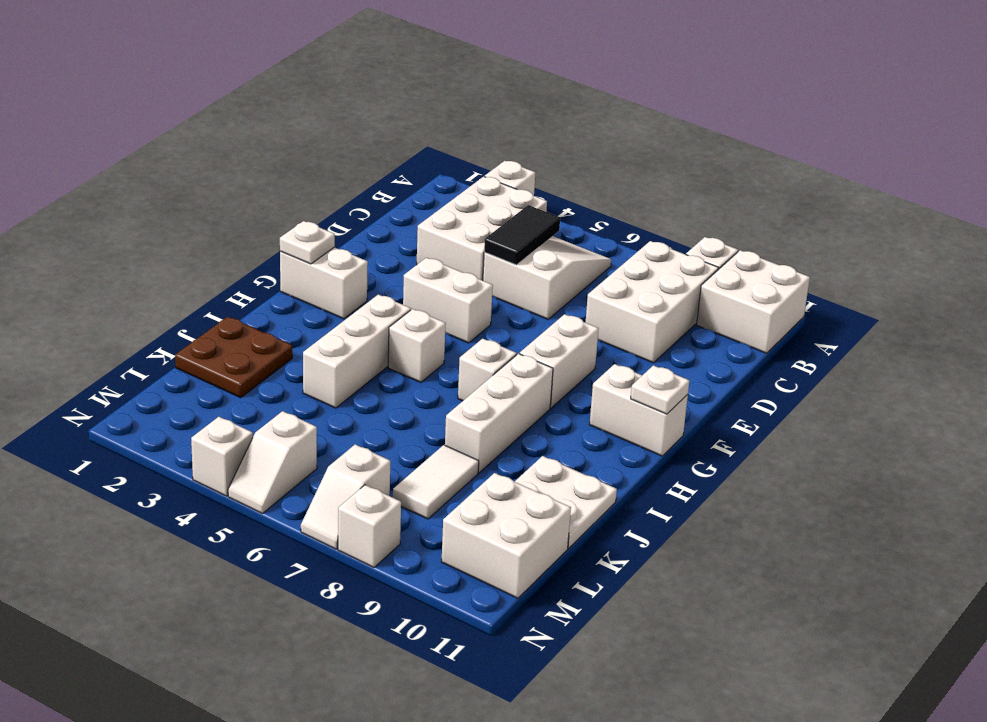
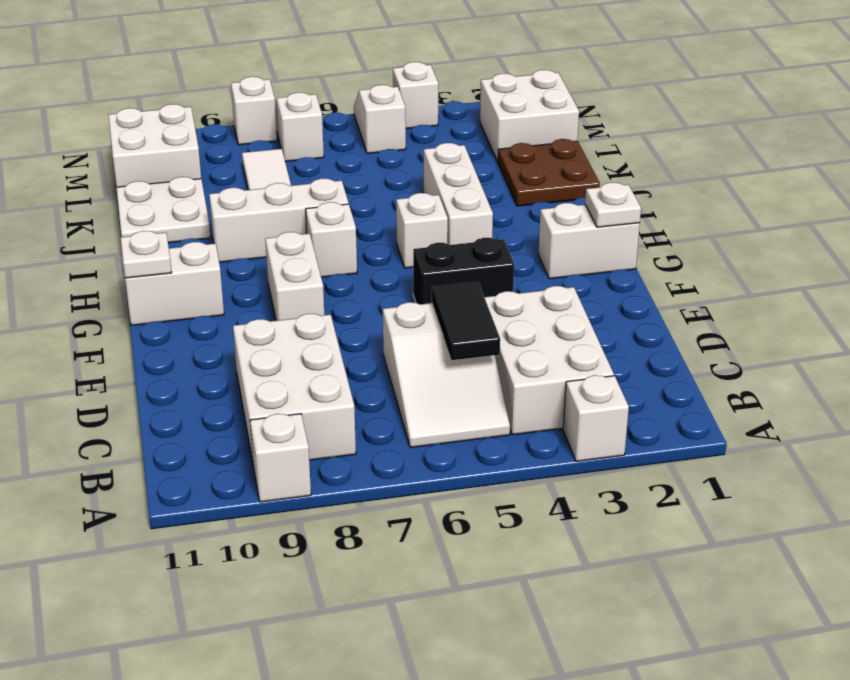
white 2x2 brick [697,250,810,353] -> white 2x2 brick moved to [480,70,579,162]
white 1x2 brick [403,258,493,343] -> black 1x2 brick [413,238,514,304]
white 1x3 brick [445,354,553,473] -> white 1x3 brick turned to [209,179,349,262]

